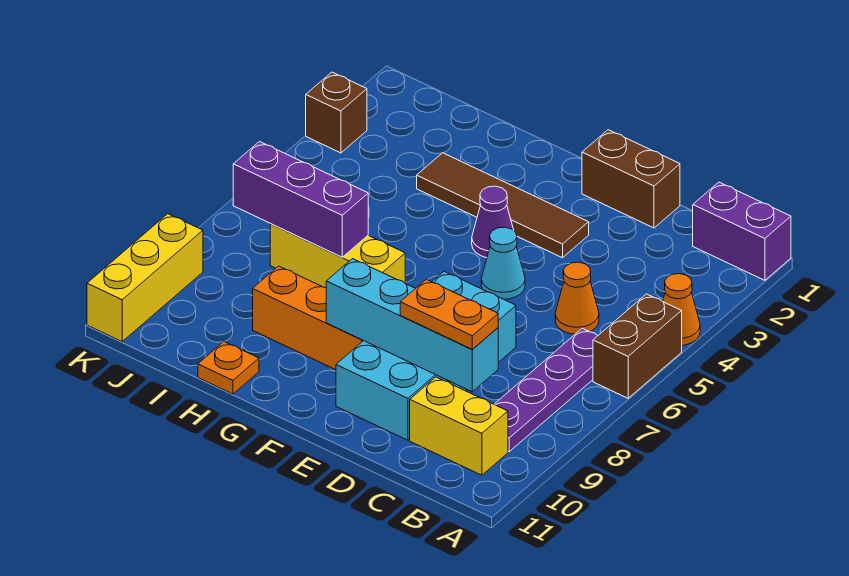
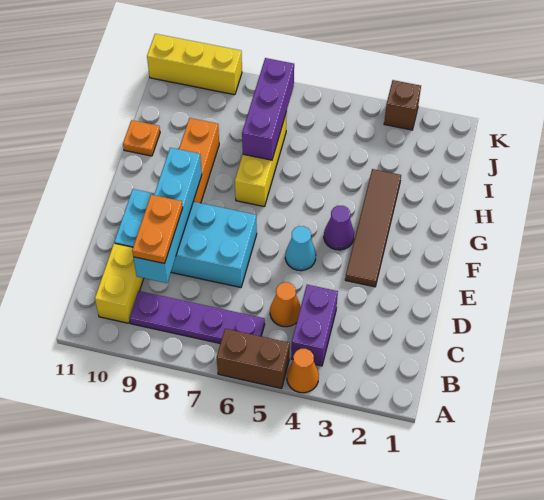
purple 1x2 brick [693,182,791,280] -> purple 1x2 brick moved to [291,285,338,366]
brown 1x2 brick [582,130,680,228] -> none

